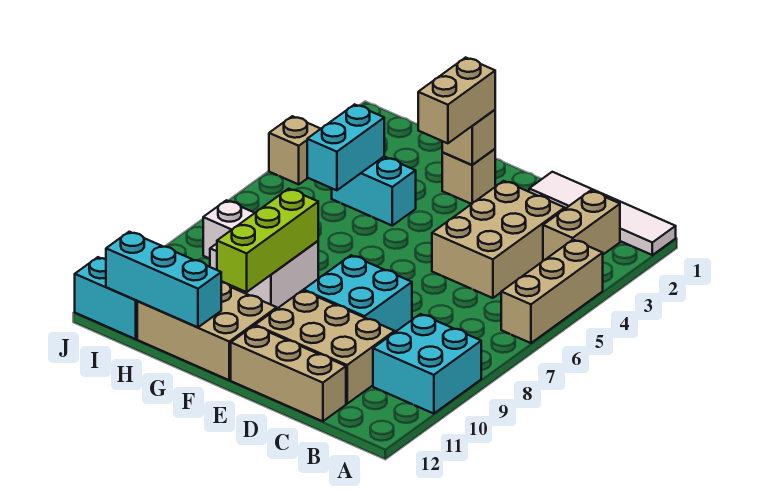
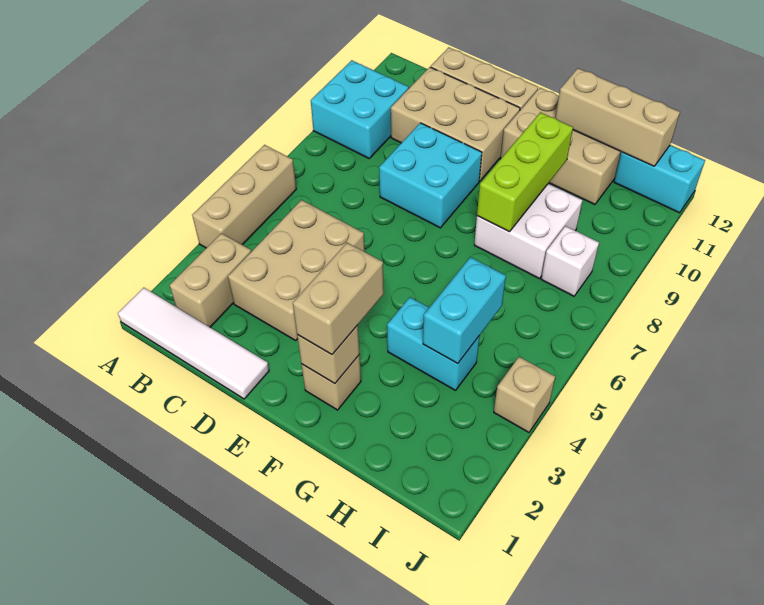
cyan 1x3 brick [106,232,221,327] -> tan 1x3 brick [555,68,680,166]

